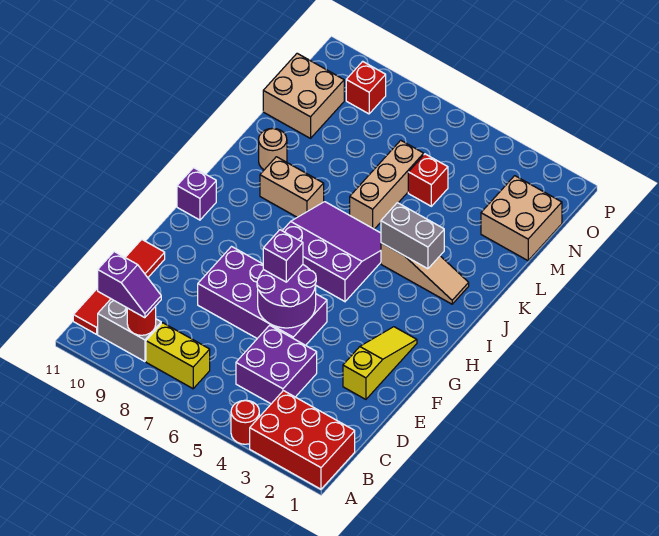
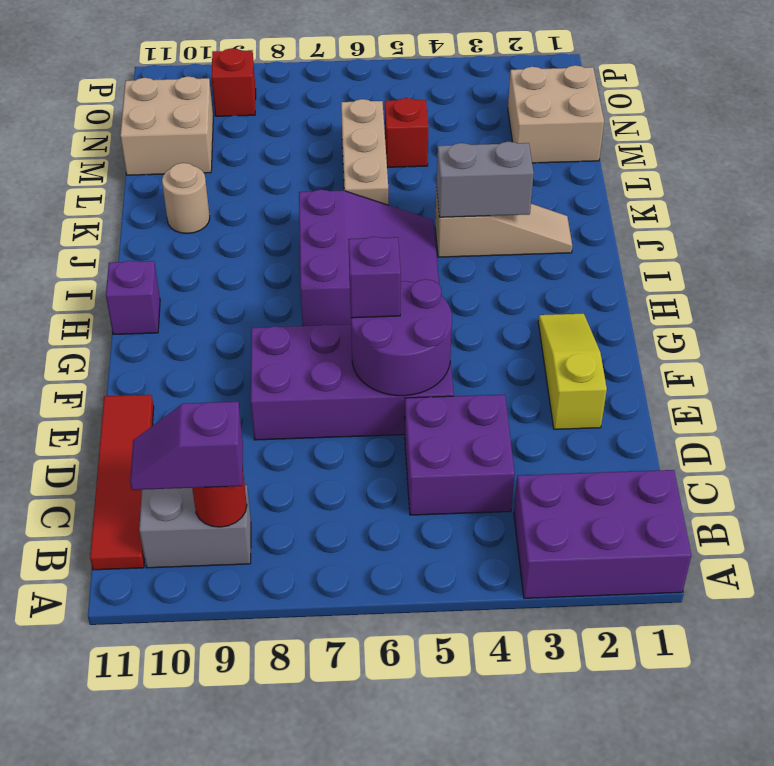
red 2x3 brick [250,391,355,489] -> purple 2x3 brick [514,470,691,598]
red 1x1 round brick [231,400,259,444] -> none
yellow 1x2 brick [146,323,210,389] -> none
purple 1x2 slope [98,252,161,318] -> purple 1x2 slope turned to [130,402,243,490]
purple 3x3 slope [282,202,381,301] -> purple 3x3 slope turned to [299,190,439,326]
tan 1x2 brick [260,157,324,217] -> none

